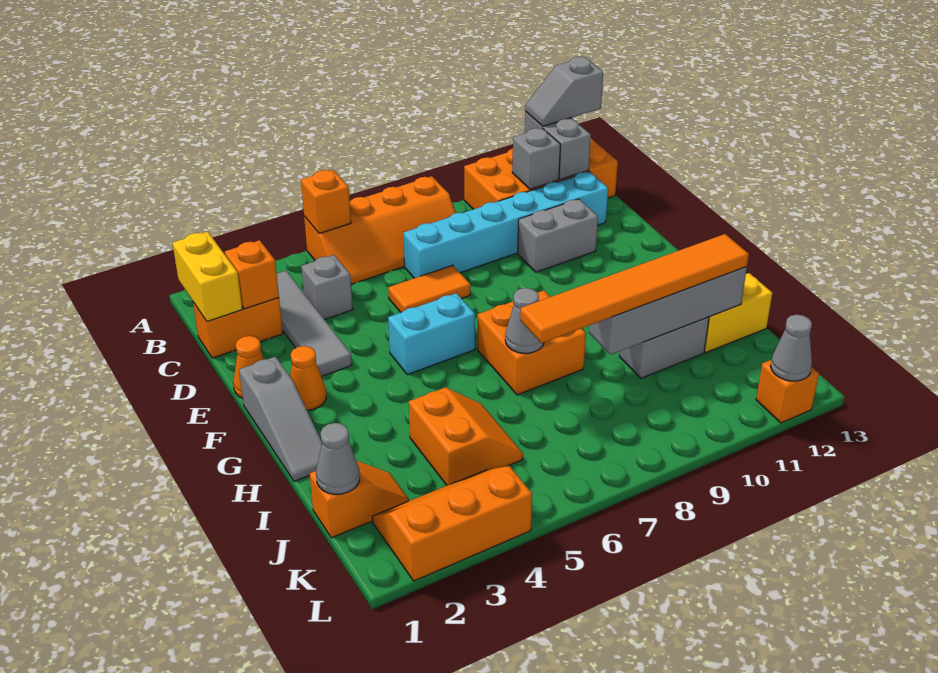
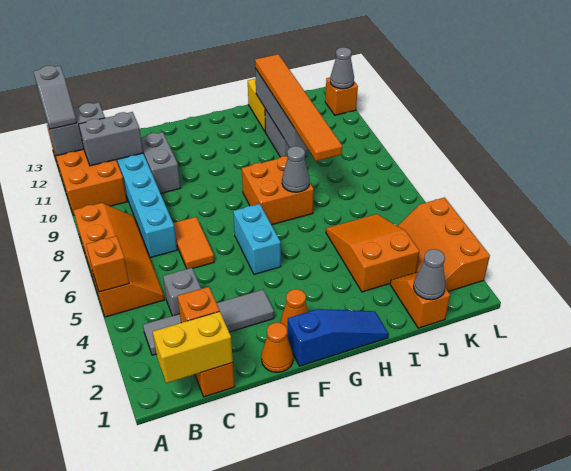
grey 1x1 brick [512,128,560,189] -> grey 1x2 brick [79,112,143,166]
grey 1x3 slope [239,357,322,481] -> blue 1x3 slope [288,309,388,366]
orange 2x2 slope [409,387,523,485] -> orange 2x3 slope [326,214,419,292]

